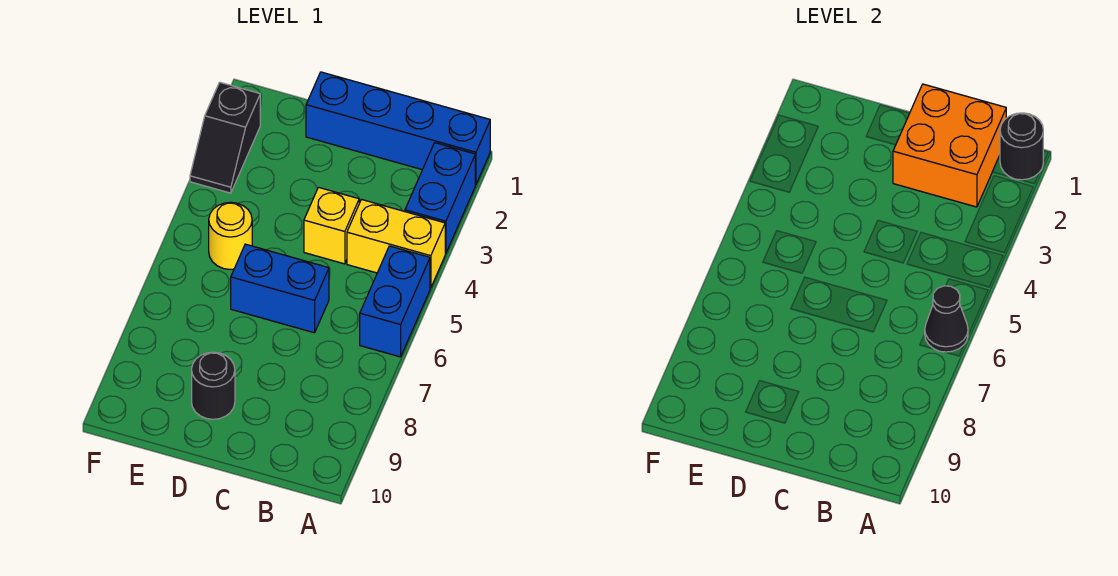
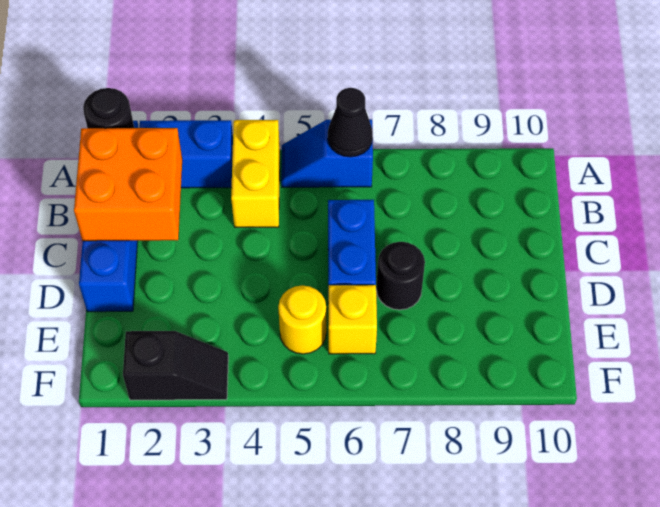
blue 1x2 brick [360,246,430,357] -> blue 1x2 slope [281,119,373,187]
yellow 1x1 brick [304,187,359,264] -> yellow 1x1 brick moved to [328,285,377,354]
black 1x1 round brick [192,352,235,419] -> black 1x1 round brick moved to [376,242,425,310]

